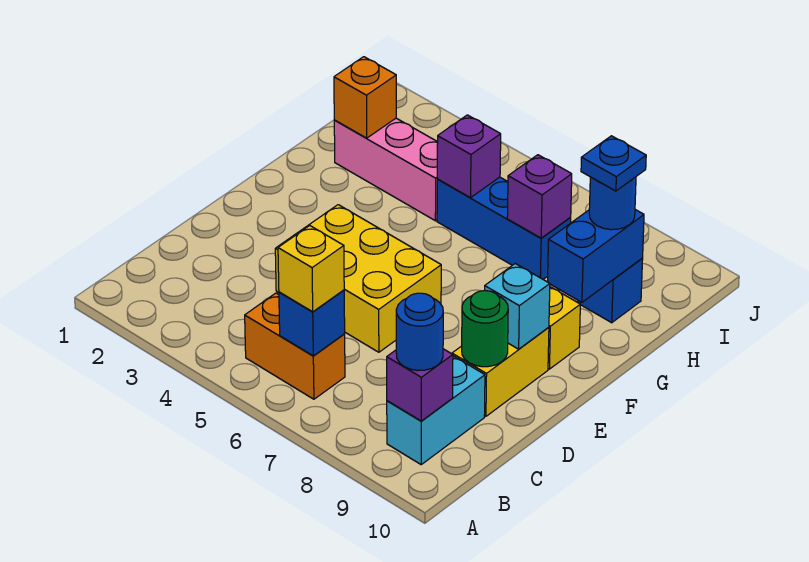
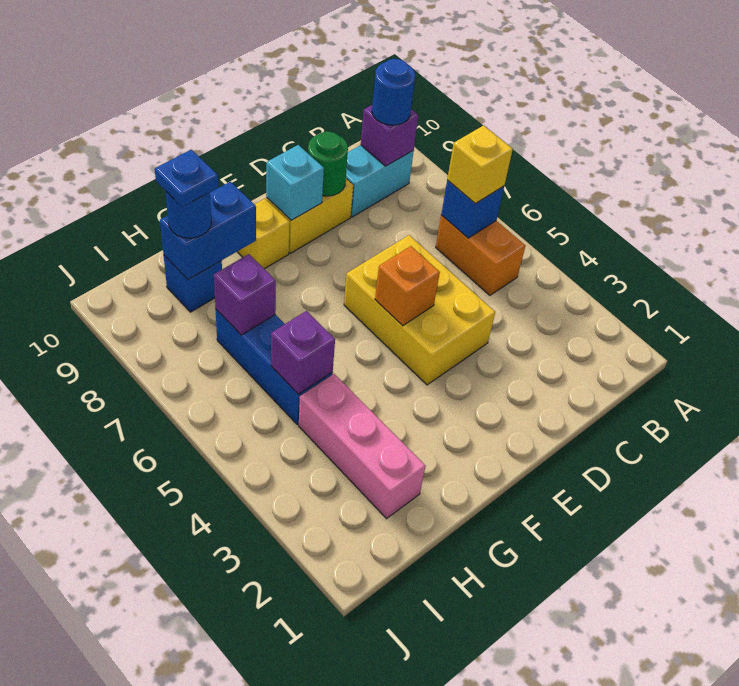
orange 1x1 brick [334,57,396,138] -> orange 1x1 brick moved to [375,246,440,326]

